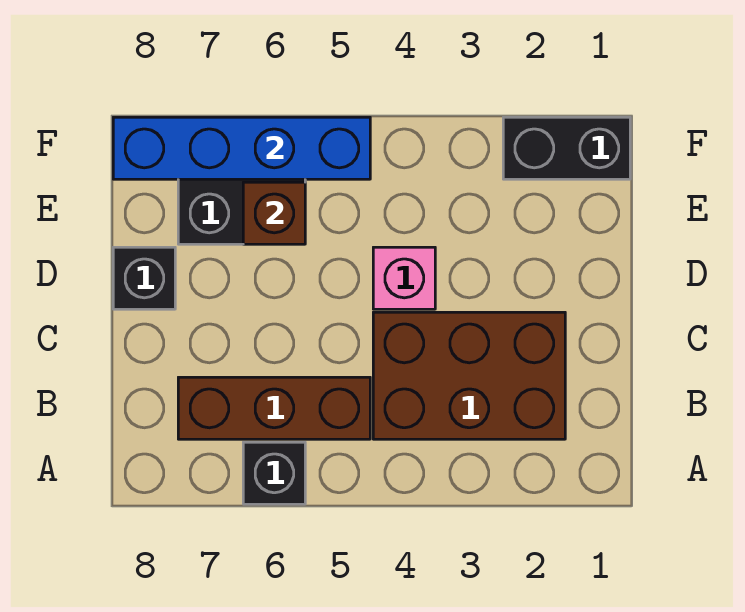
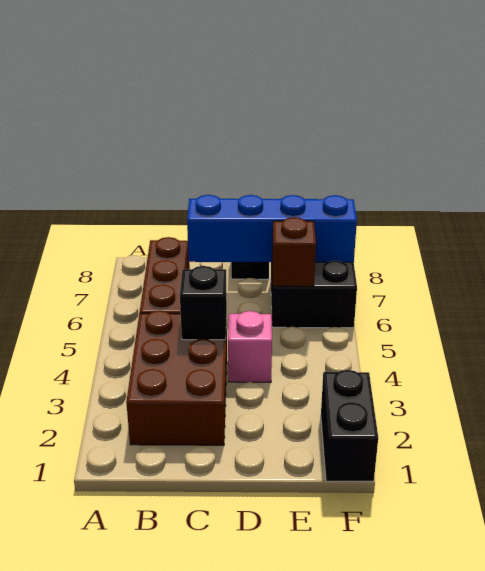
black 1x1 brick [243,442,305,504] -> black 1x1 brick moved to [180,266,227,340]
blue 1x4 brick [113,117,370,179] -> blue 1x4 brick turned to [187,195,357,263]

